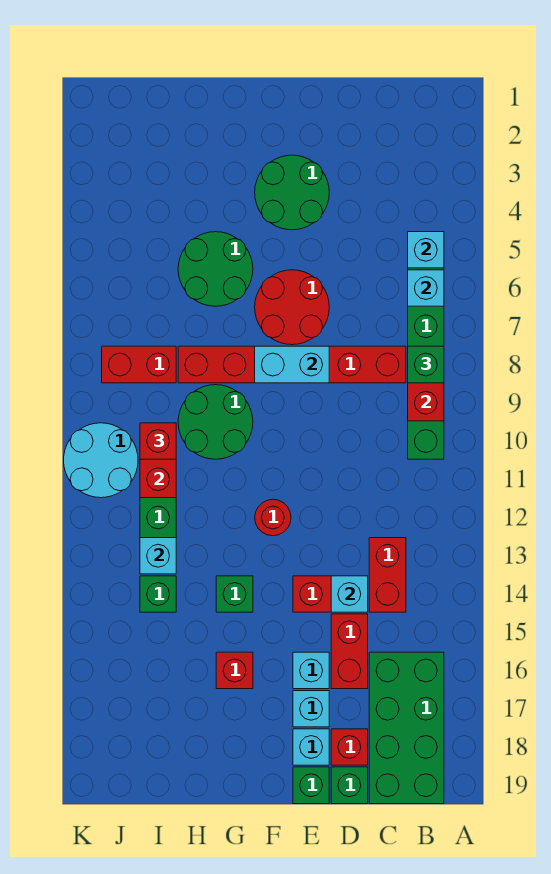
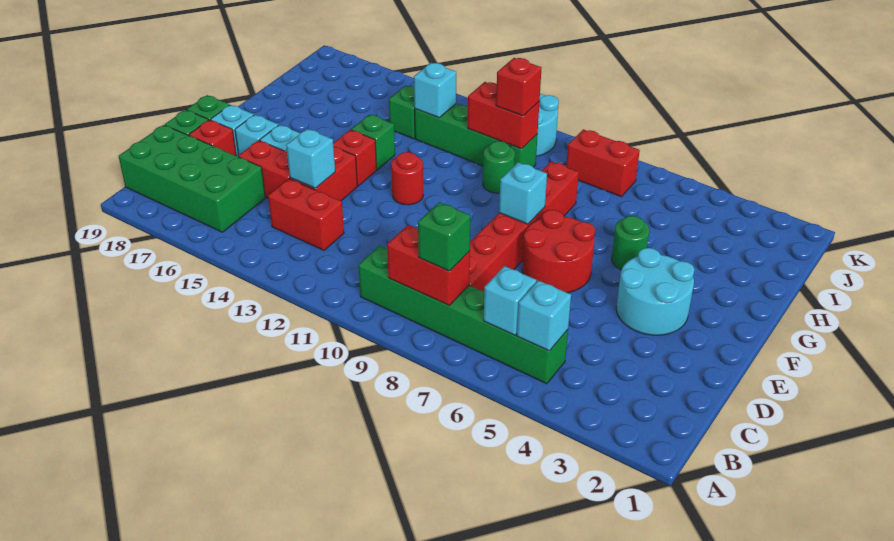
green 2x2 round brick [255,155,329,230] -> cyan 2x2 round brick [616,248,694,335]
cyan 1x2 brick [255,346,329,383] -> cyan 1x1 brick [499,162,547,224]
green 2x2 round brick [178,232,253,306] -> green 1x1 round brick [612,216,649,270]
green 2x2 round brick [178,385,253,459] -> green 1x1 round brick [483,141,515,193]
red 1x1 brick [216,652,253,689] -> red 1x1 brick moved to [333,130,377,186]
red 1x2 brick [102,346,176,383] -> red 1x2 brick turned to [566,129,640,197]

